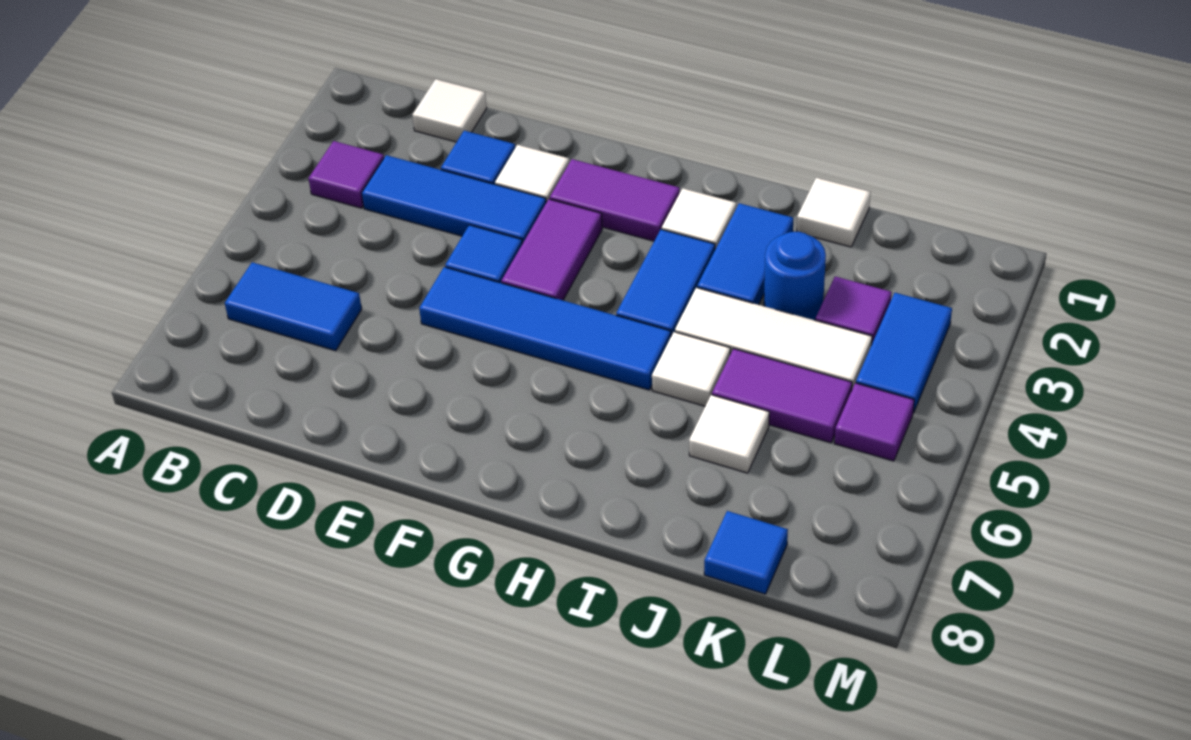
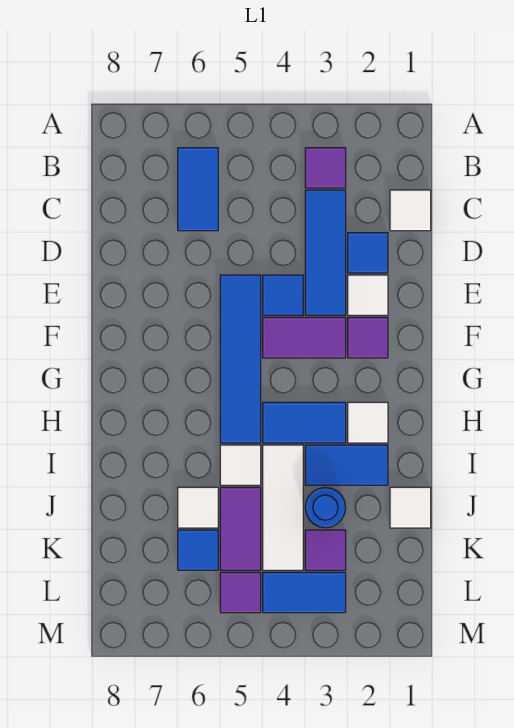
purple 1x2 tile [550,159,680,241] -> purple 1x1 tile [348,317,388,358]
blue 1x1 tile [704,511,788,594] -> blue 1x1 tile moved to [178,530,218,570]

